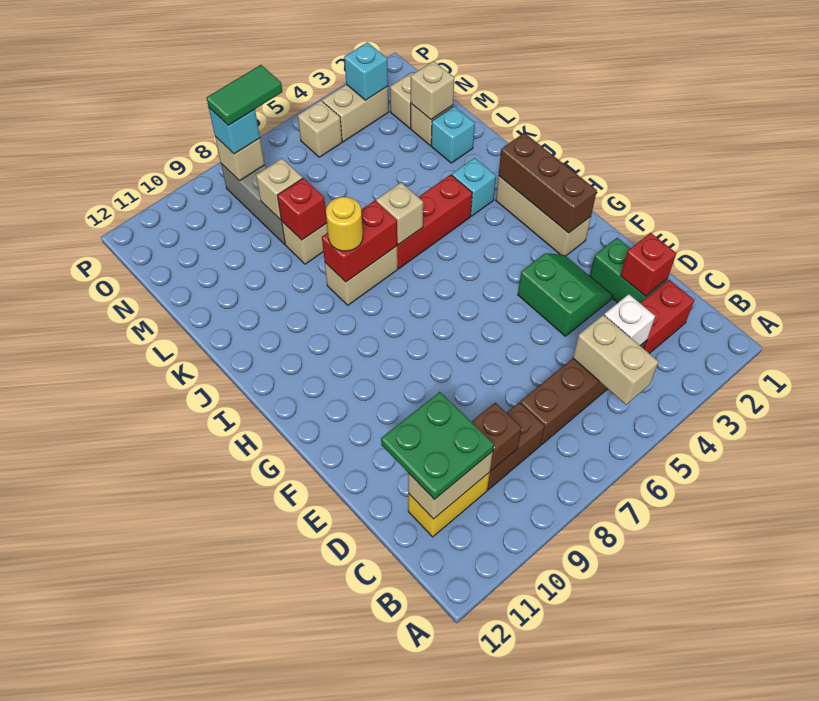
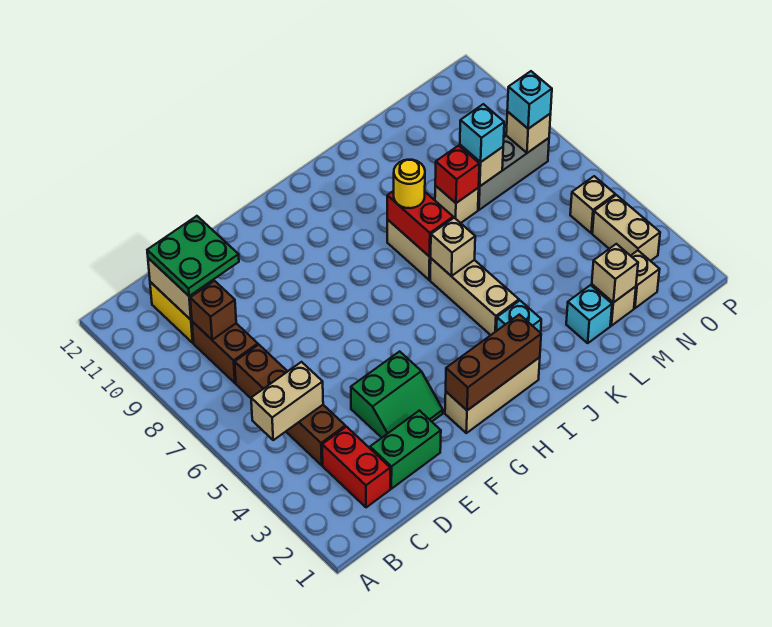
white 1x1 brick [604,294,655,345] -> none
red 1x1 brick [621,233,676,296] -> none
red 1x3 brick [397,175,472,269] -> tan 1x3 brick [430,258,519,335]
cyan 1x1 brick [344,42,388,100] -> cyan 1x1 brick moved to [460,104,504,162]
green 1x2 tile [207,65,282,125] -> none

